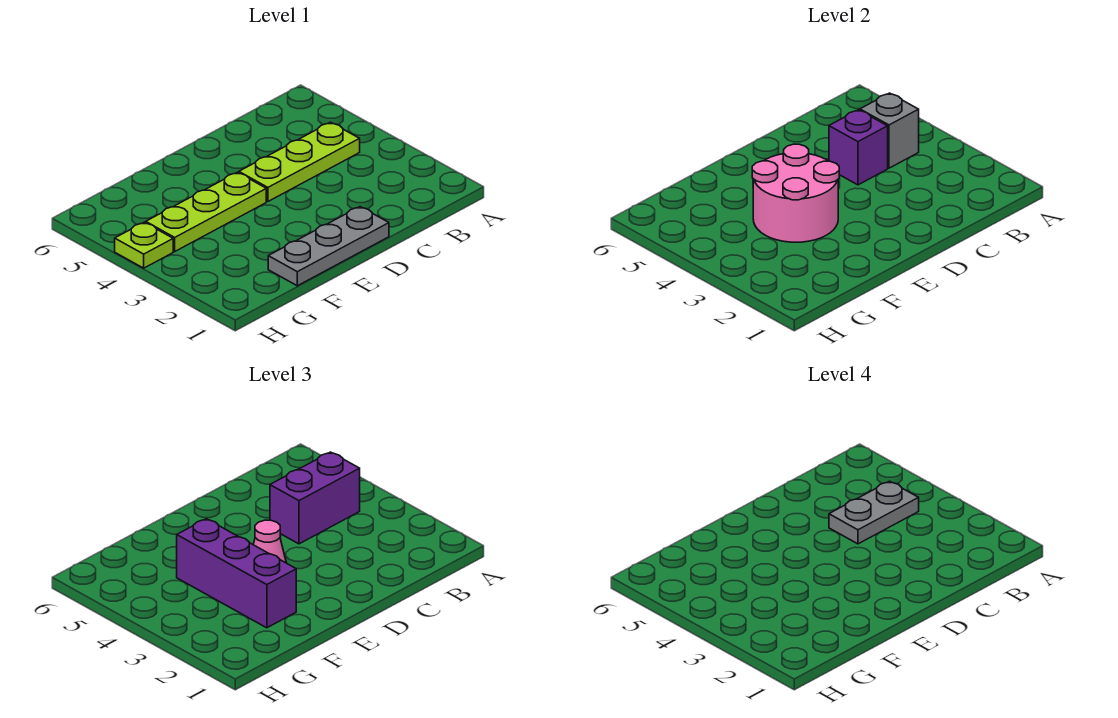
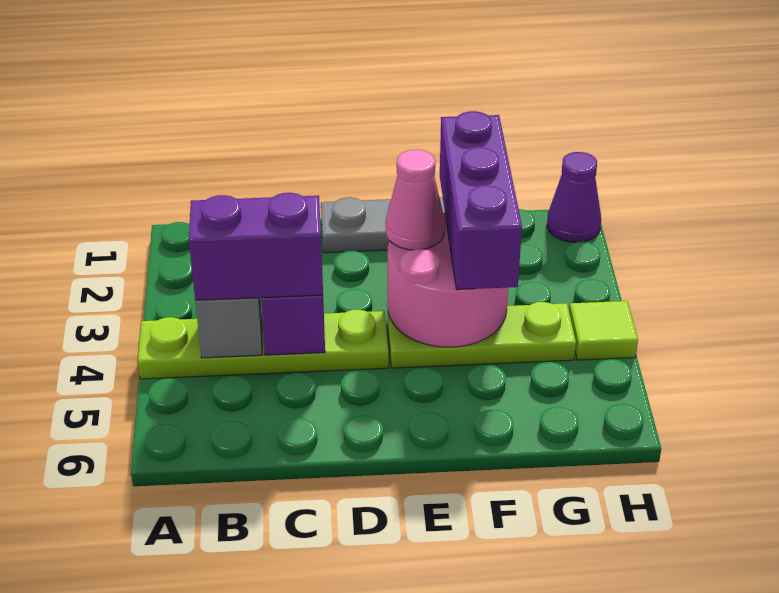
lime 1x3 plate [239,122,360,201] -> lime 1x4 plate [138,310,388,379]
grey 1x2 plate [829,481,919,544] -> none
none -> purple 1x1 cone [547,152,601,242]
lime 1x1 plate [115,222,173,268] -> lime 1x1 tile [569,301,638,360]

